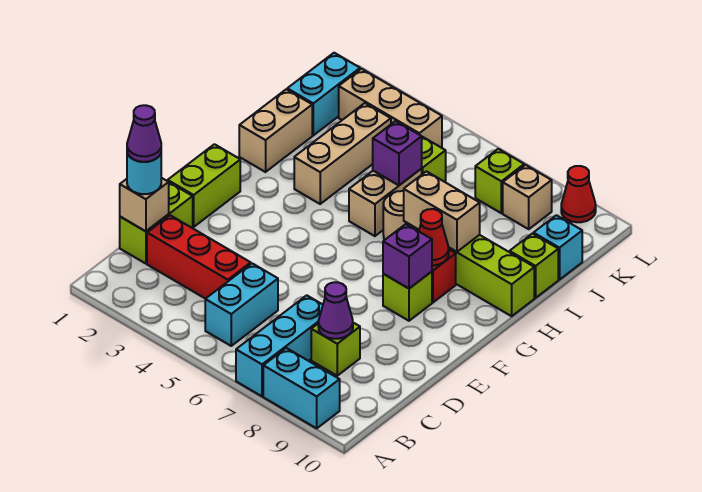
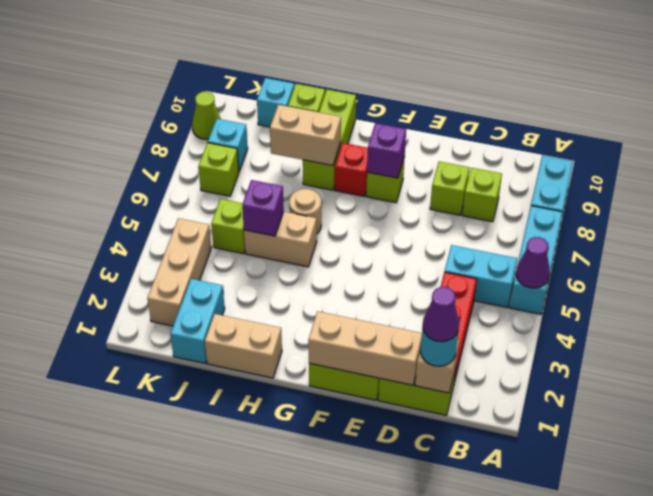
cyan 1x3 brick [236,295,323,396] -> cyan 1x3 brick turned to [510,206,563,314]
purple 1x1 cone [318,282,353,339] -> purple 1x1 cone moved to [516,237,550,288]
none -> lime 1x1 brick [430,161,469,215]
red 1x1 cone [419,209,449,265] -> none
tan 1x3 brick [294,103,391,204] -> tan 1x3 brick moved to [308,311,422,385]
tan 1x2 brick [404,171,480,252] -> tan 1x2 brick turned to [270,105,341,166]
cyan 1x2 brick [287,53,360,135] -> cyan 1x2 brick turned to [170,279,225,363]
tan 1x1 brick [503,165,552,229] -> cyan 1x1 brick [208,119,248,171]
red 1x1 cone [561,166,596,222] -> lime 1x1 cone [192,92,221,140]

